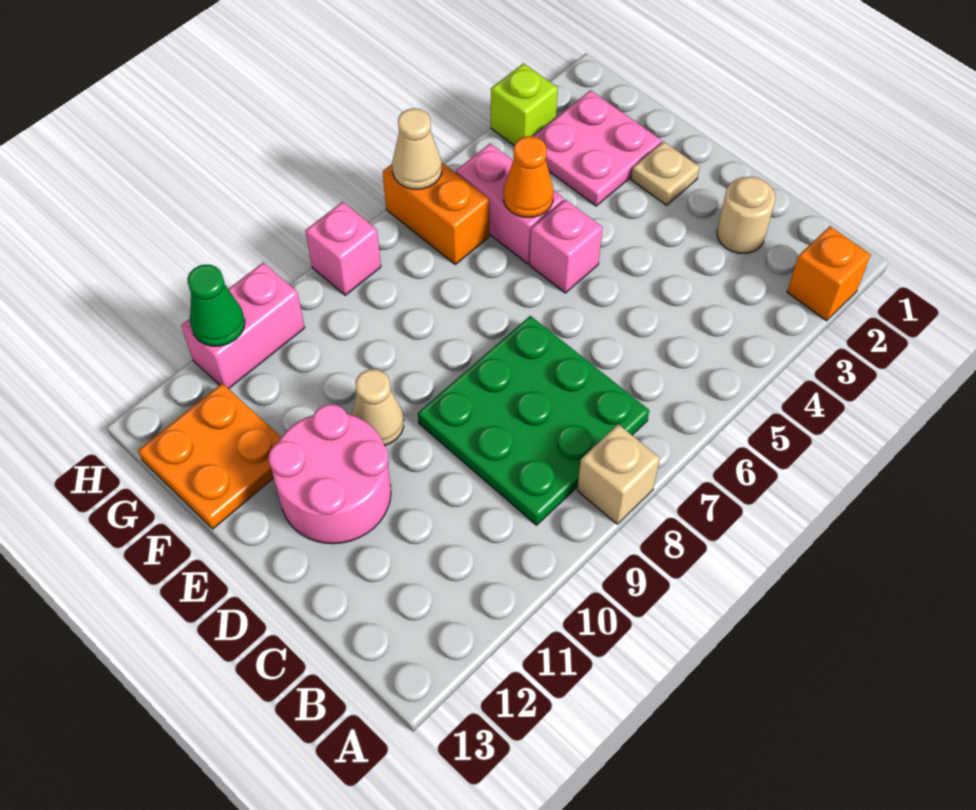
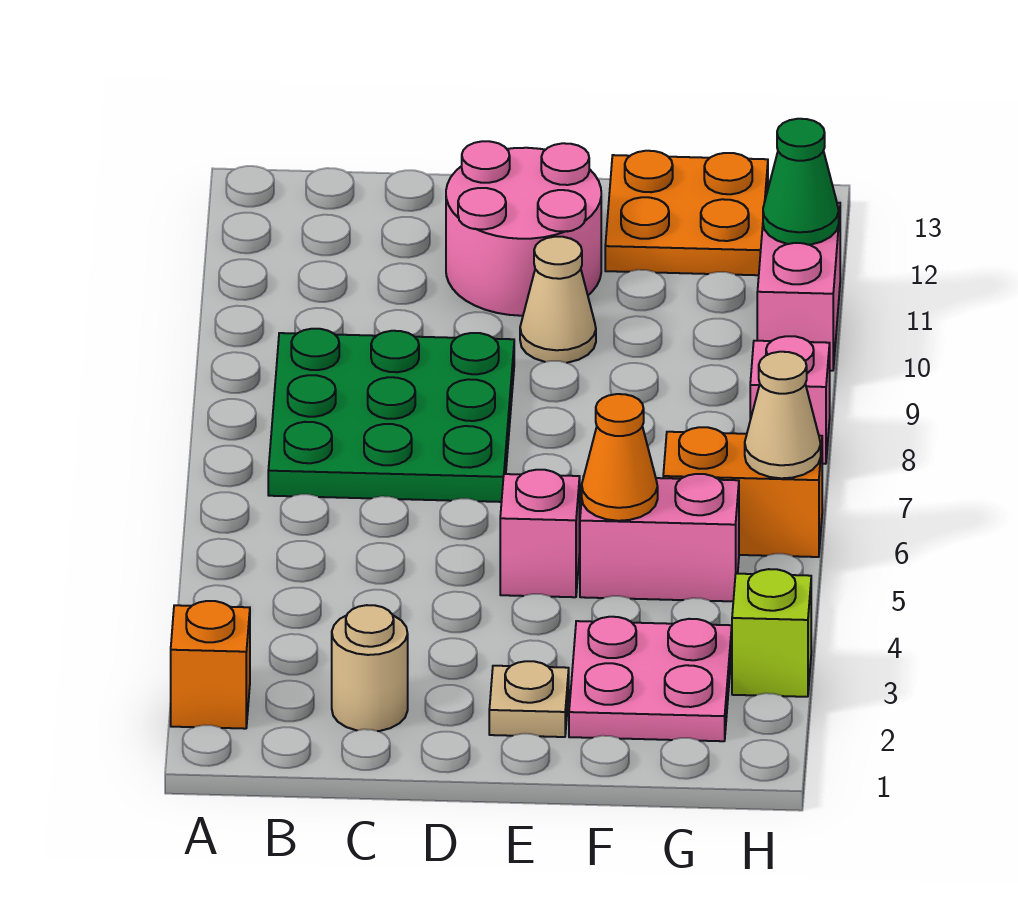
tan 1x1 brick [577,424,660,524] -> none

